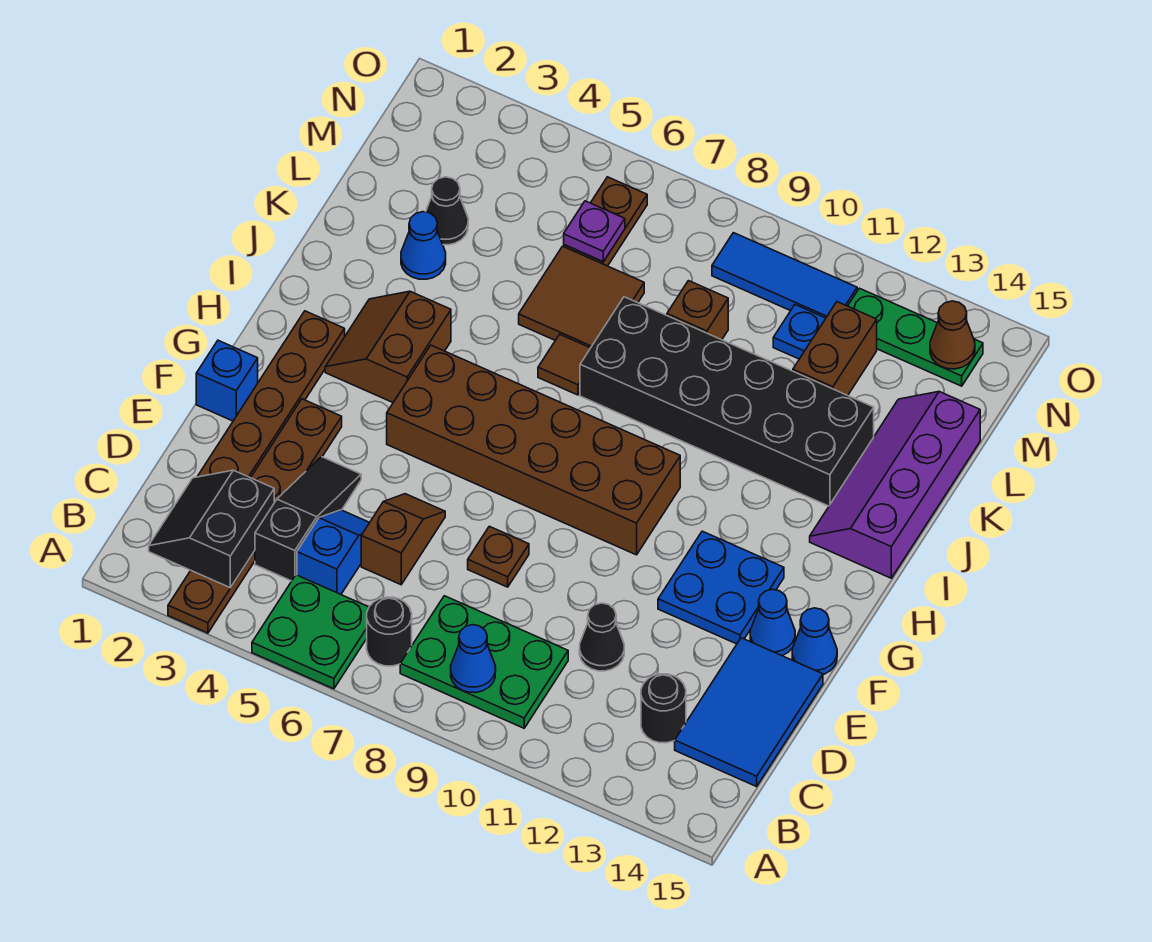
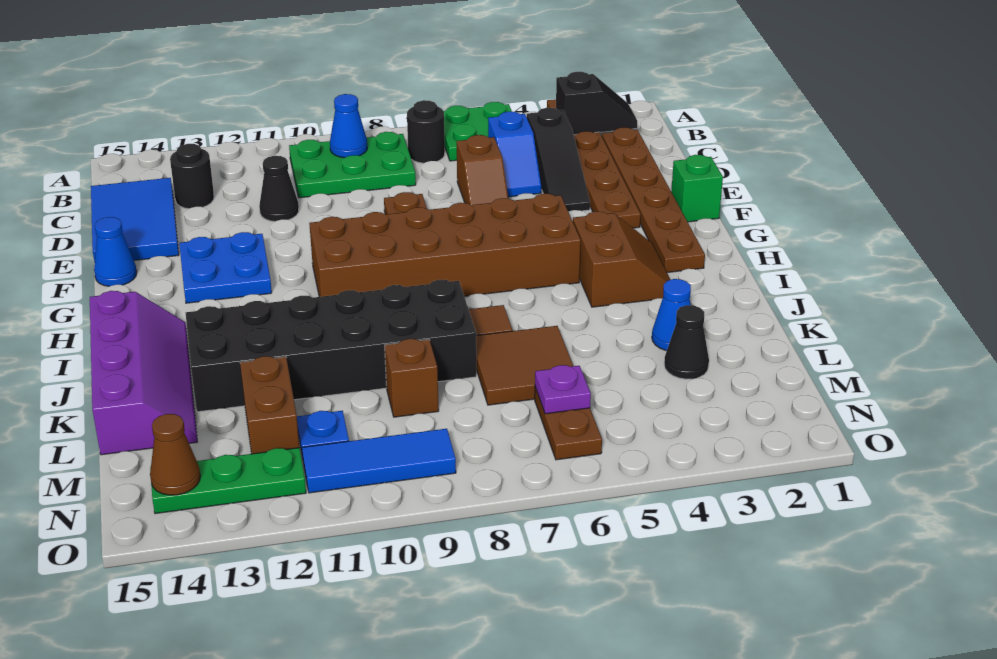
black 2x2 slope [149,470,274,588] -> black 1x2 slope [556,72,637,135]
blue 1x1 brick [196,340,258,421] -> green 1x1 brick [671,155,723,222]
blue 1x1 cone [750,589,795,656] -> none

